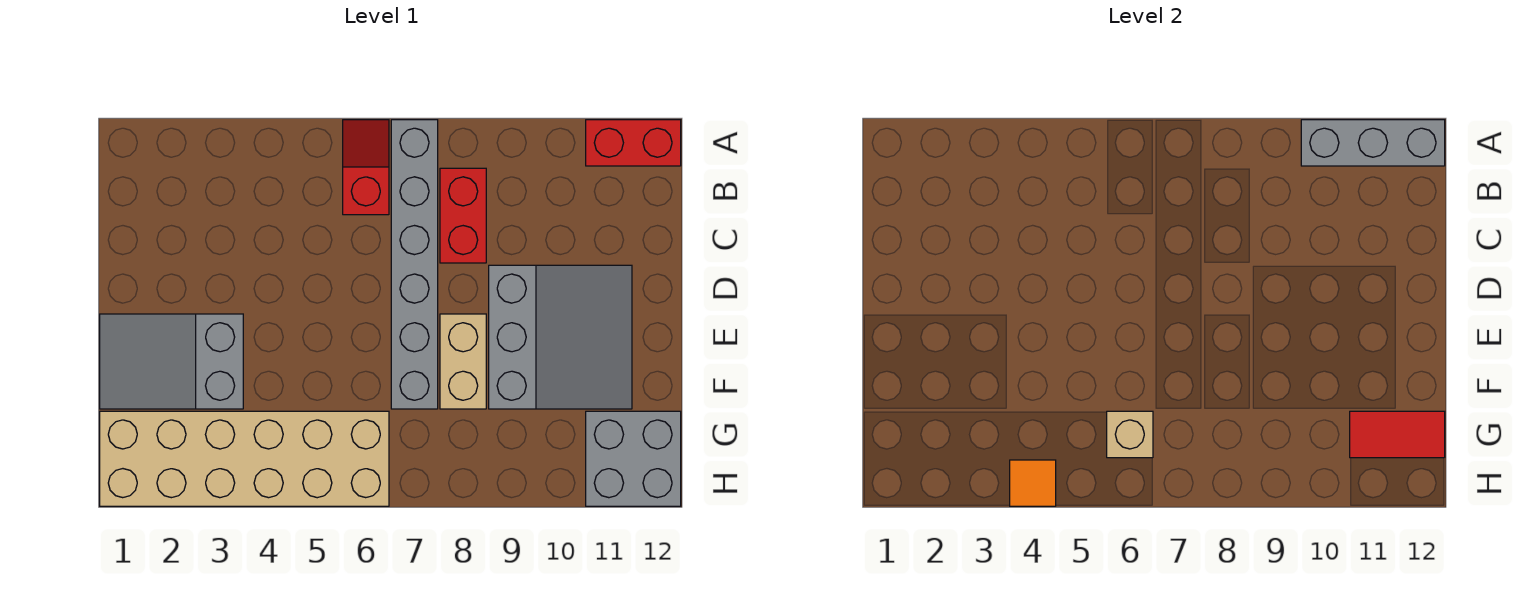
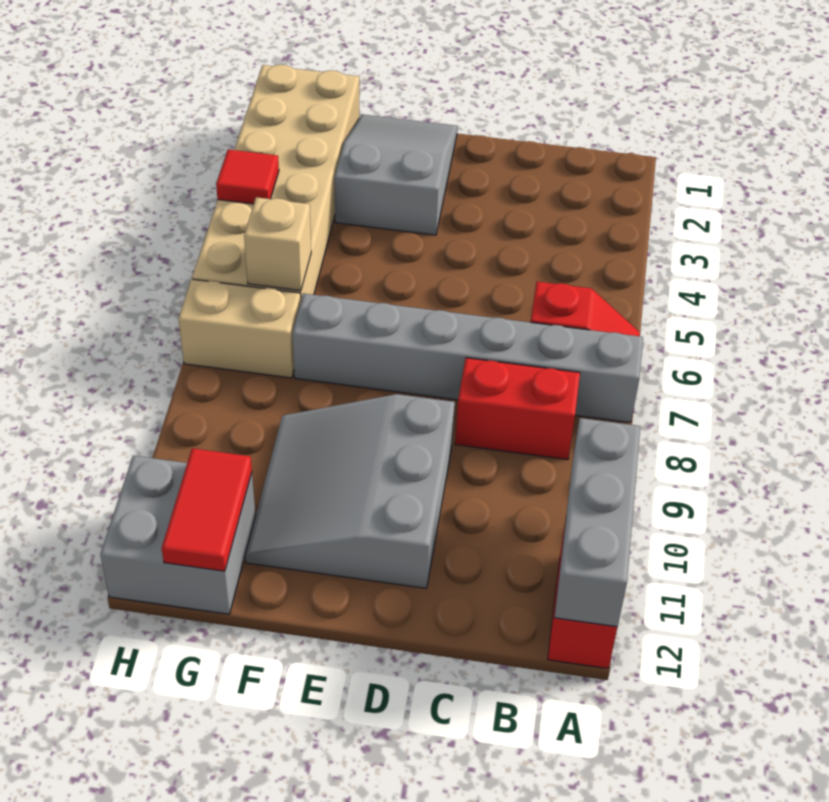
grey 3x3 slope [489,265,632,409] -> grey 3x3 slope turned to [245,394,455,588]
tan 1x2 brick [440,314,486,409] -> tan 1x2 brick moved to [178,279,301,378]
orange 1x1 tile [1010,460,1056,506] -> red 1x1 tile [216,149,279,204]

